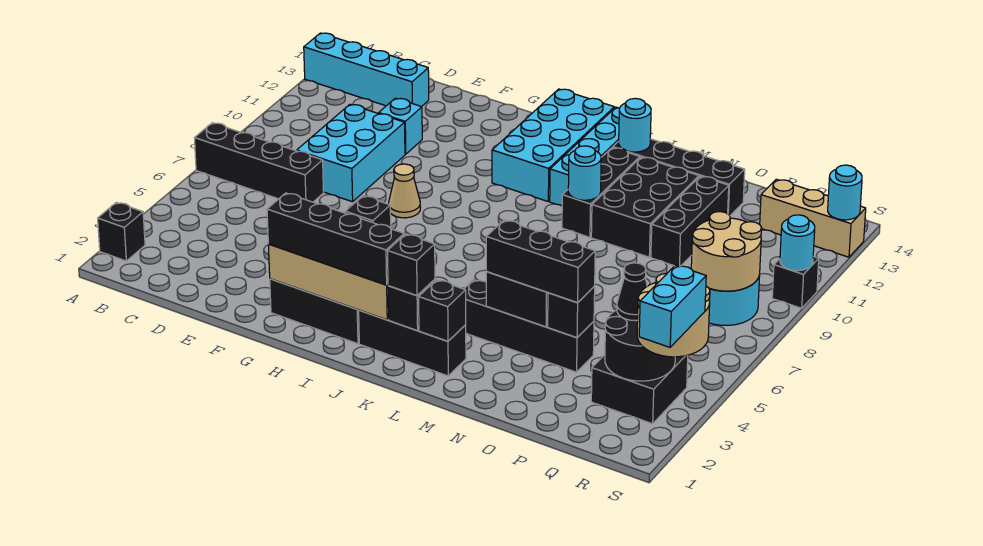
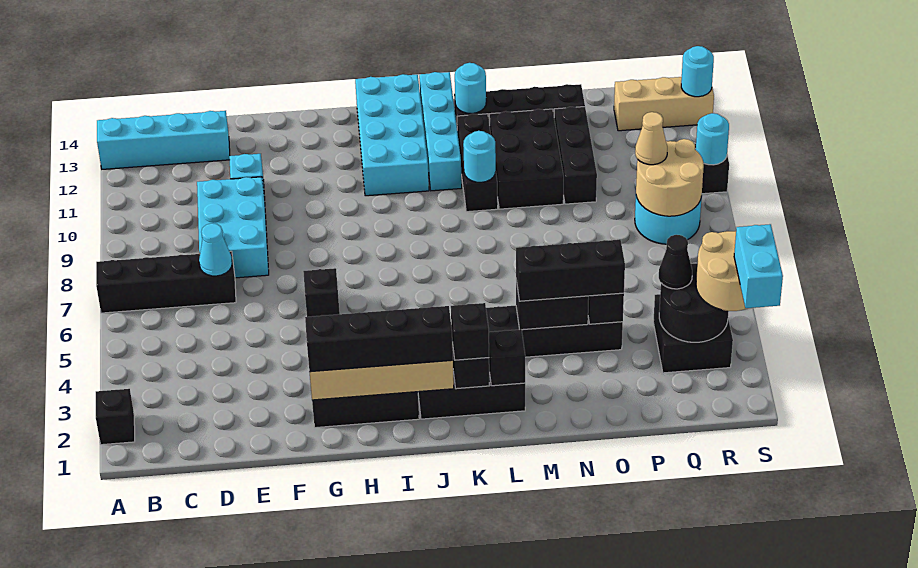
none -> cyan 1x1 cone [199,223,232,276]
tan 1x1 cone [389,164,420,218] -> tan 1x1 cone moved to [635,112,667,165]

